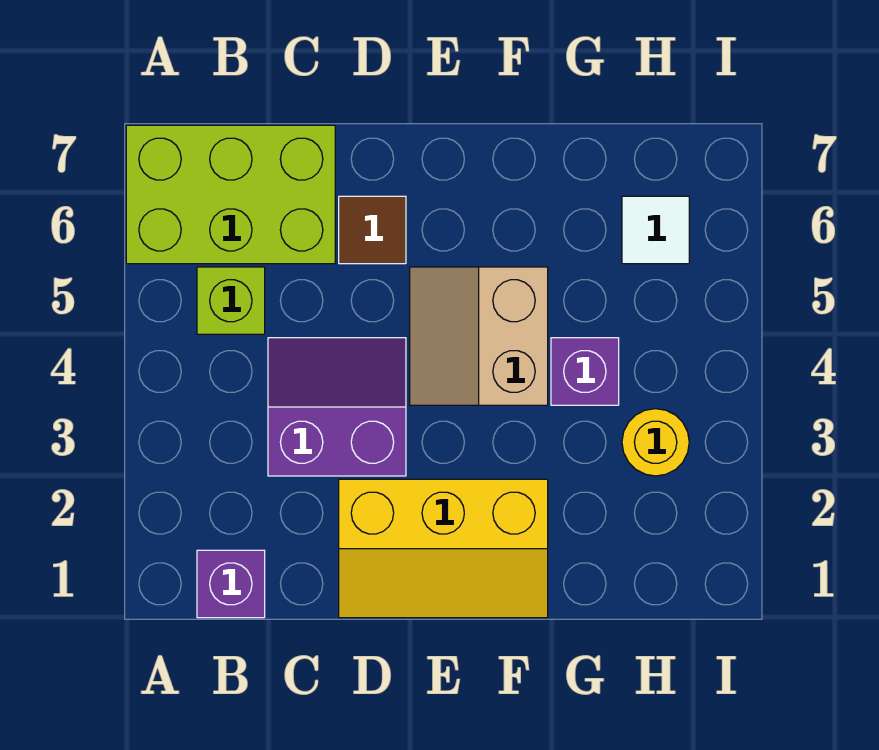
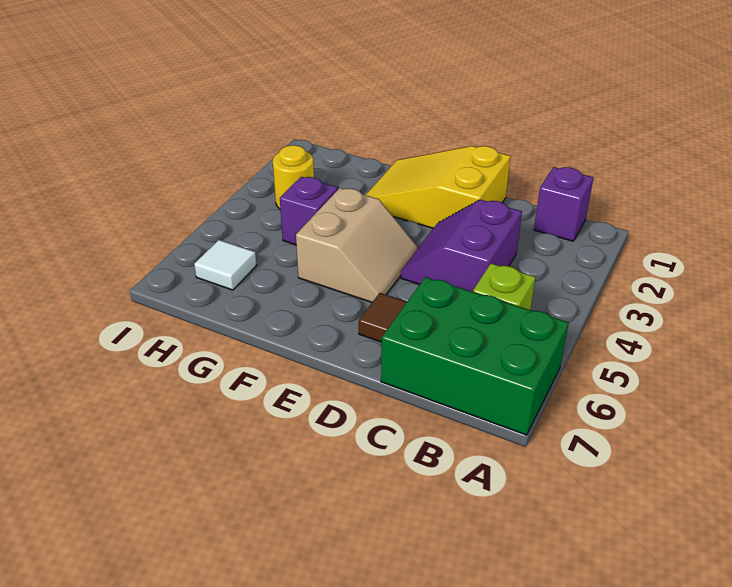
lime 2x3 brick [126,125,335,264] -> green 2x3 brick [381,277,569,435]
purple 2x2 slope [268,338,406,476] -> purple 2x2 slope turned to [401,200,522,292]
yellow 2x3 slope [339,479,548,618] -> yellow 2x3 slope turned to [366,146,511,228]

